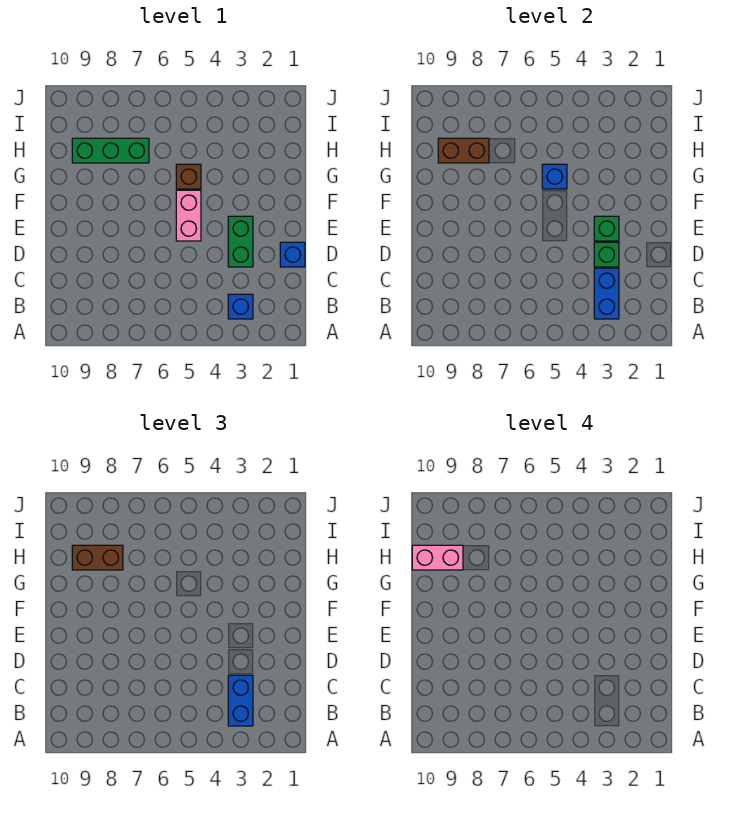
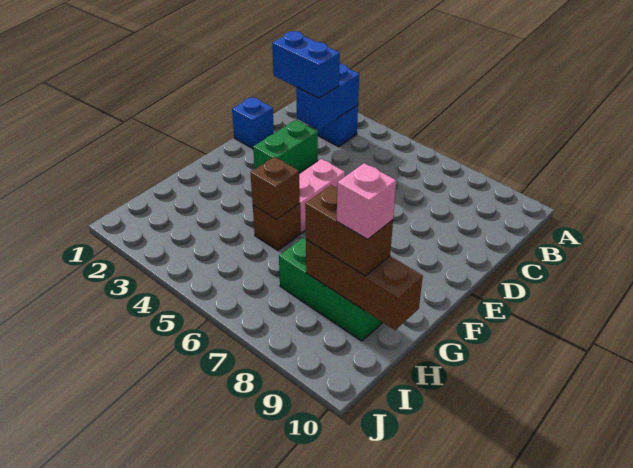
blue 1x2 brick [228,675,253,726] -> blue 1x2 brick turned to [272,31,340,98]
green 1x1 brick [594,242,619,267] -> none
green 1x1 brick [594,216,619,241] -> none
blue 1x1 brick [542,164,567,189] -> brown 1x1 brick [250,157,300,220]
brown 1x2 brick [438,138,489,163] -> brown 1x3 brick [306,240,423,330]
pink 1x2 brick [412,545,463,570] -> pink 1x1 brick [337,163,396,239]

